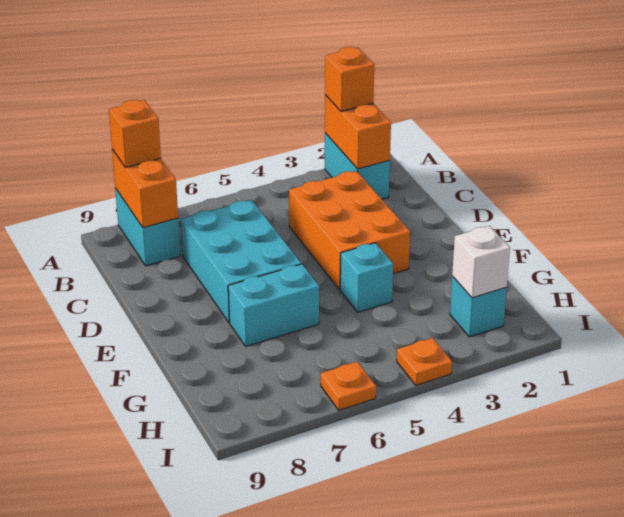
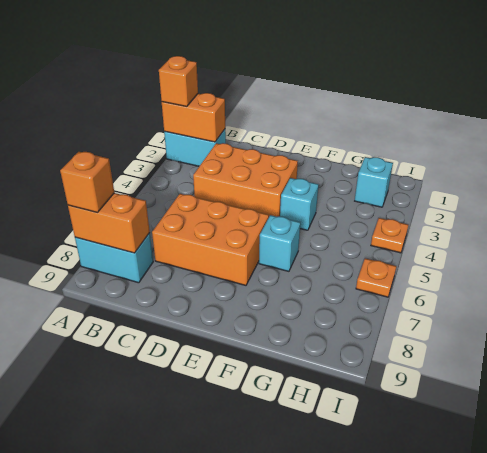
cyan 2x3 brick [181,200,301,323] -> orange 2x3 brick [152,194,269,285]
cyan 1x2 brick [228,264,319,346] -> cyan 1x1 brick [259,215,300,271]
white 1x1 brick [452,226,510,298] -> none

